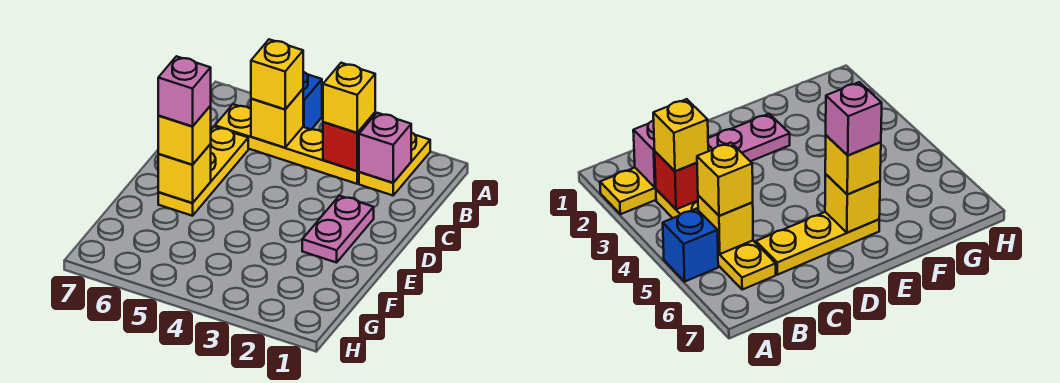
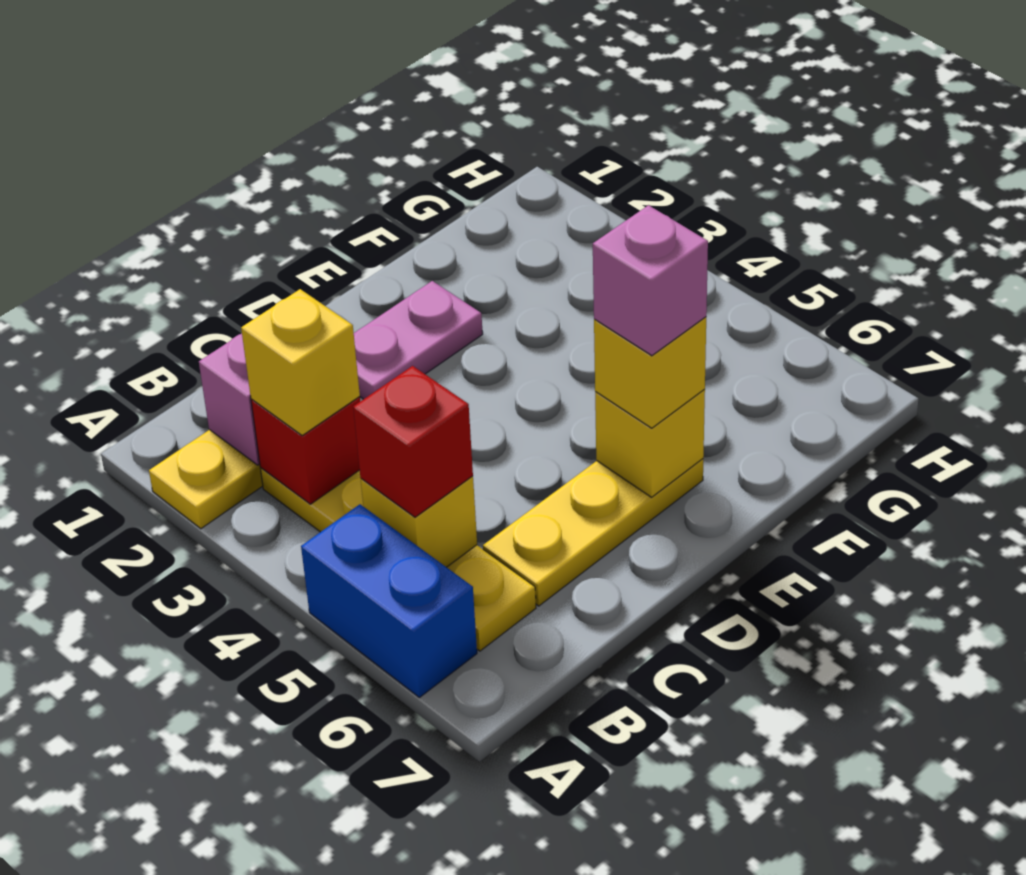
blue 1x1 brick [303,72,322,130] -> blue 1x2 brick [301,504,477,697]
yellow 1x1 brick [251,39,303,109] -> red 1x1 brick [353,366,473,517]

